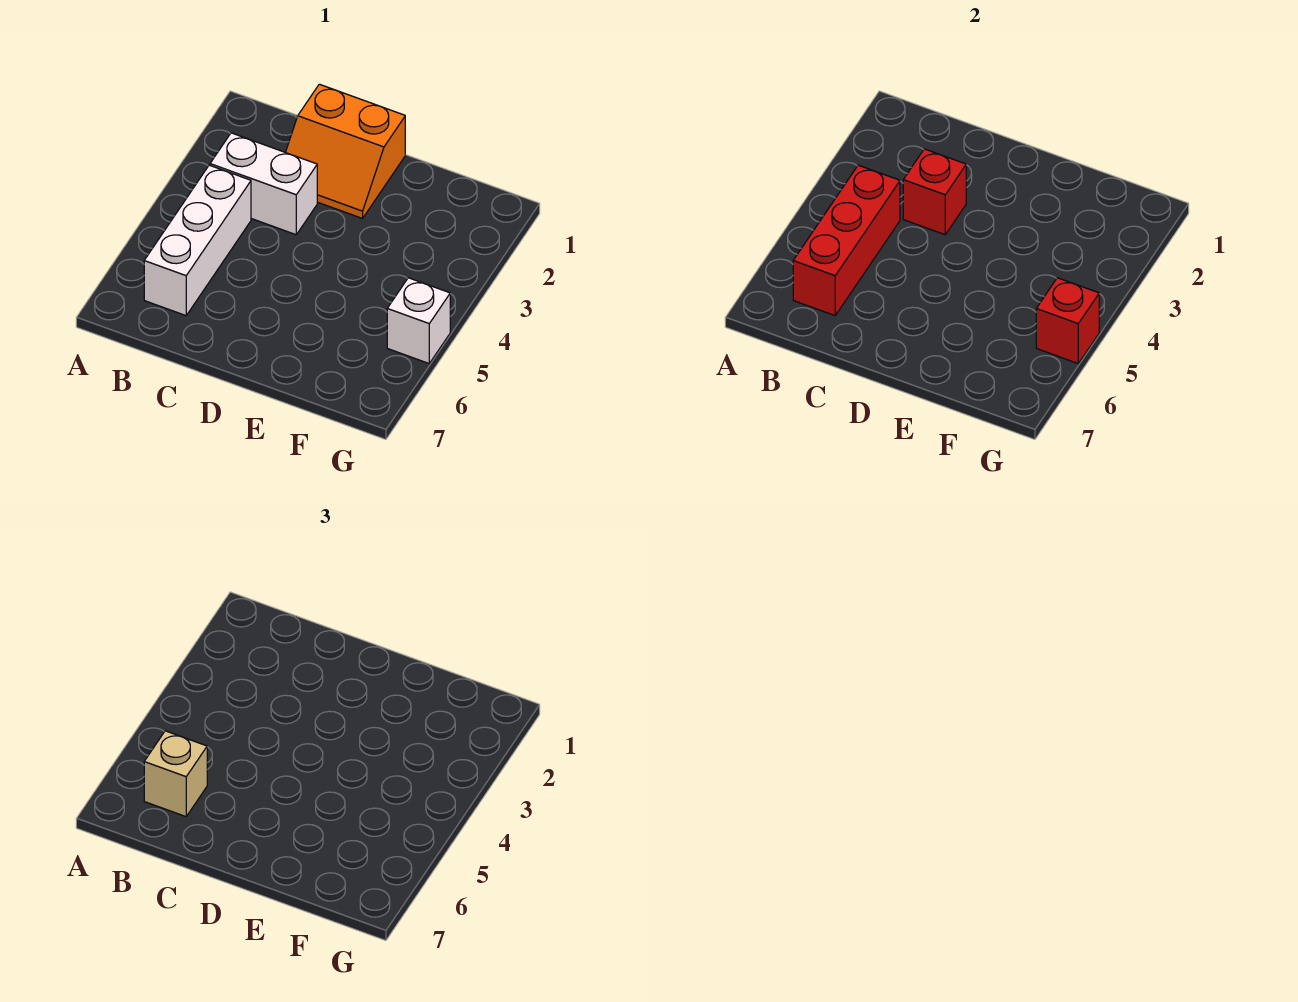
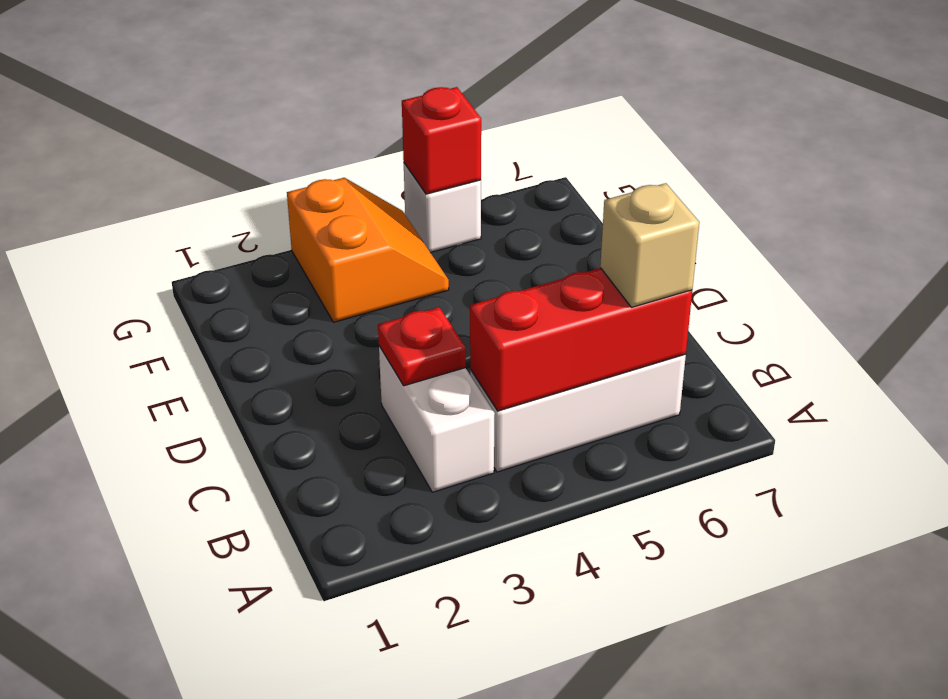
orange 2x2 slope [286,84,405,218] -> orange 2x2 slope moved to [287,178,449,322]
red 1x1 brick [903,149,966,235] -> red 1x1 plate [378,307,466,386]

